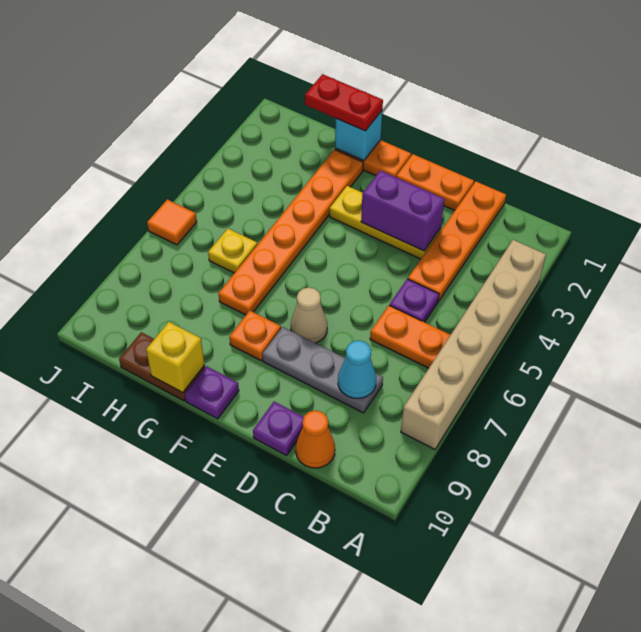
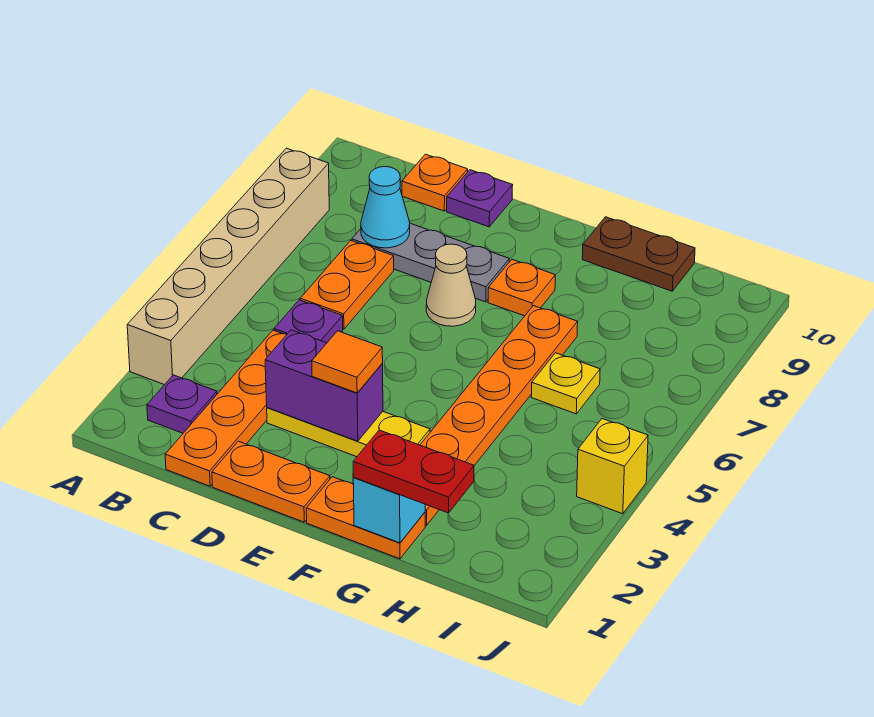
orange 1x2 plate [370,305,450,368] -> orange 1x2 plate turned to [300,241,394,329]
orange 1x1 cone [296,410,335,468] -> orange 1x1 plate [402,154,468,211]
purple 1x1 plate [185,366,239,419] -> purple 1x1 plate moved to [147,375,217,433]
yellow 1x1 brick [146,322,205,393] -> yellow 1x1 brick moved to [577,419,648,514]
orange 1x1 tile [147,200,197,245] -> orange 1x1 tile moved to [312,331,383,393]

